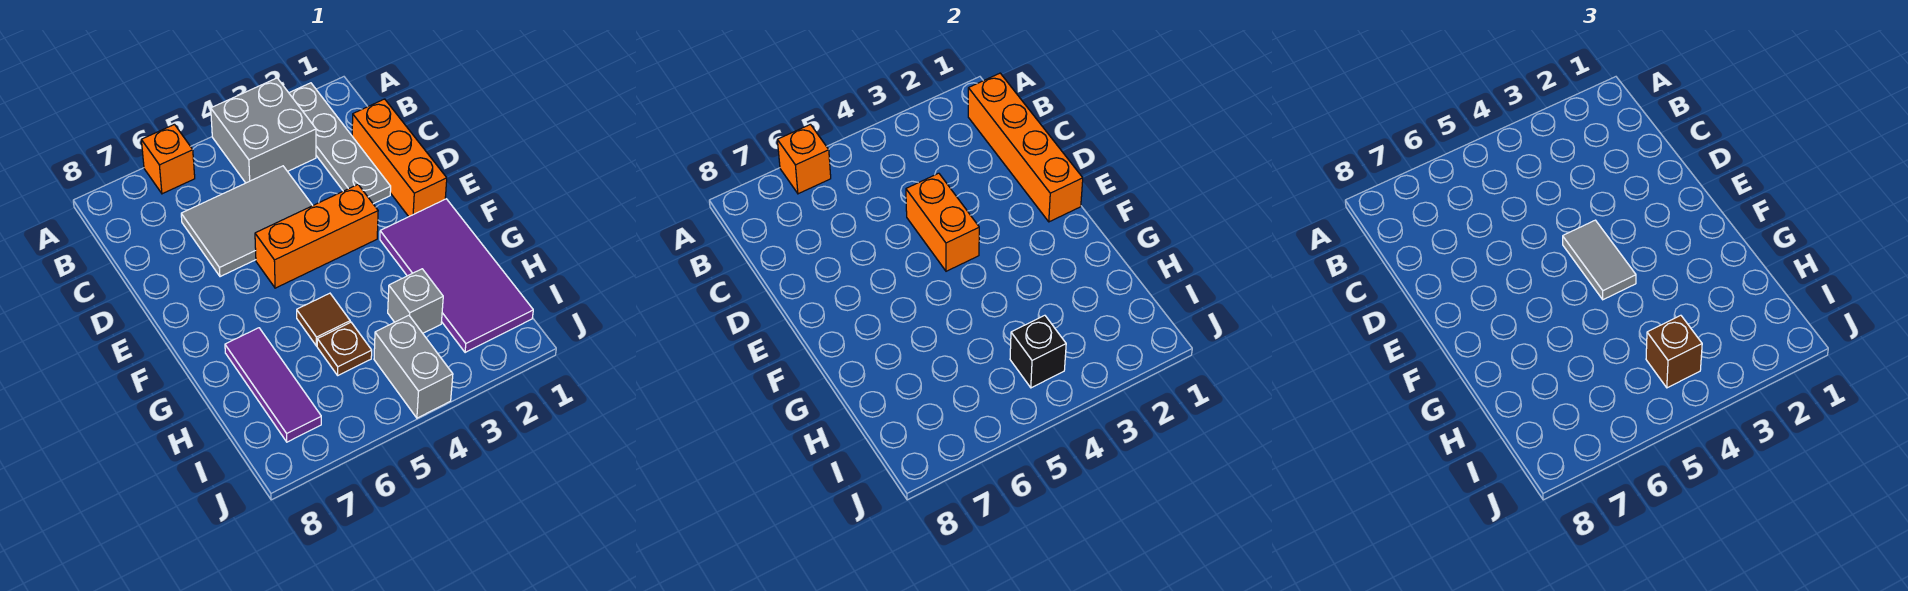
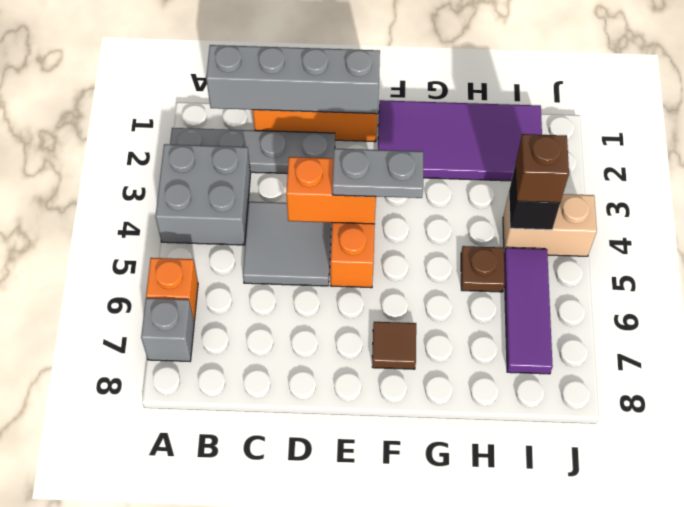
orange 1x1 brick [777,124,831,194] -> none
orange 1x4 brick [968,73,1083,222] -> grey 1x4 brick [206,45,380,114]
grey 2x3 tile [181,166,313,277] -> grey 2x2 tile [243,202,332,286]
grey 1x2 tile [1563,220,1636,300] -> grey 1x2 plate [332,148,423,198]
brown 1x1 tile [297,293,350,346] -> brown 1x1 tile moved to [372,322,416,369]
purple 1x3 tile [225,328,321,442] -> purple 1x3 tile turned to [504,248,553,374]
grey 1x1 brick [388,269,443,333] -> grey 1x1 brick moved to [141,298,194,361]
grey 1x2 brick [374,315,453,418] -> tan 1x2 brick [503,194,597,256]

